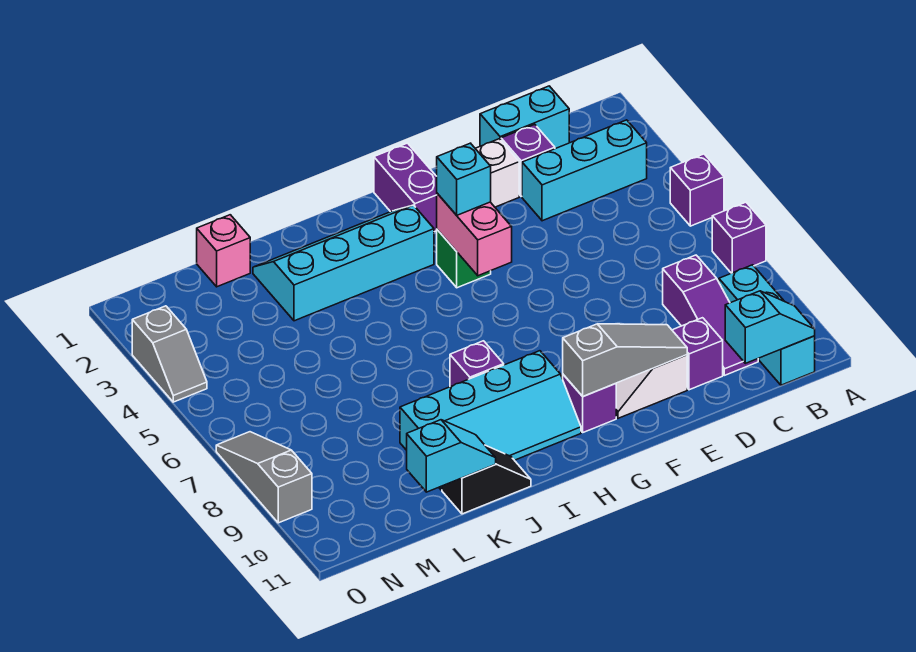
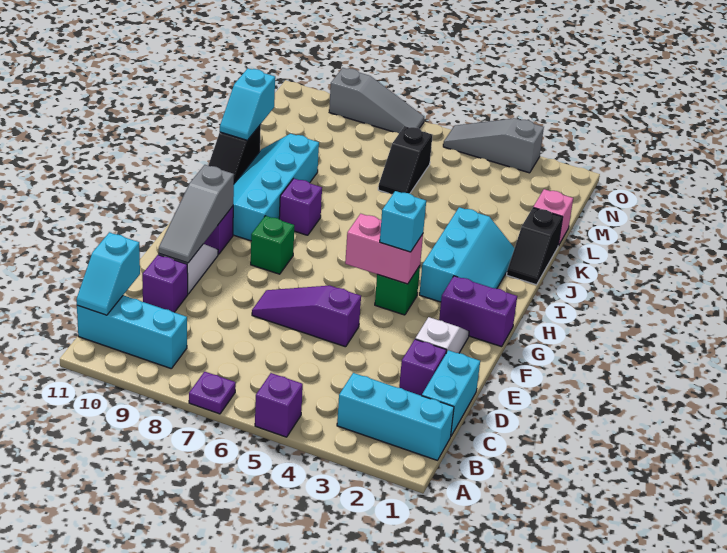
purple 1x1 brick [712,202,766,273] -> purple 1x1 plate [189,372,236,414]
cyan 1x3 brick [522,120,647,221] -> cyan 1x3 brick turned to [337,373,454,460]
purple 1x3 slope [663,255,758,375] -> purple 1x3 slope moved to [252,286,361,347]
none -> green 1x1 brick [251,216,294,274]
cyan 2x4 slope [253,205,434,321] -> cyan 2x3 slope [419,207,514,302]
none -> black 1x2 slope [507,208,563,285]
none -> black 1x2 slope [378,126,432,195]
grey 1x2 slope [132,306,207,402] -> grey 1x3 slope [443,118,544,173]

